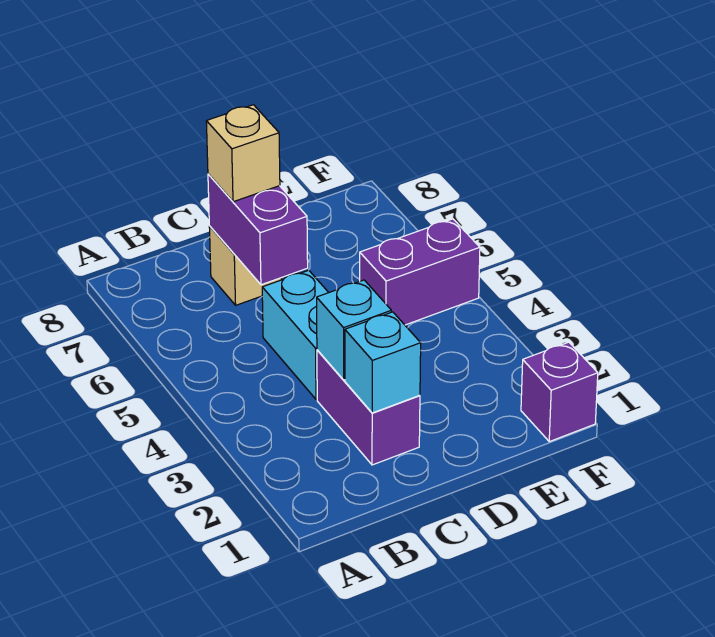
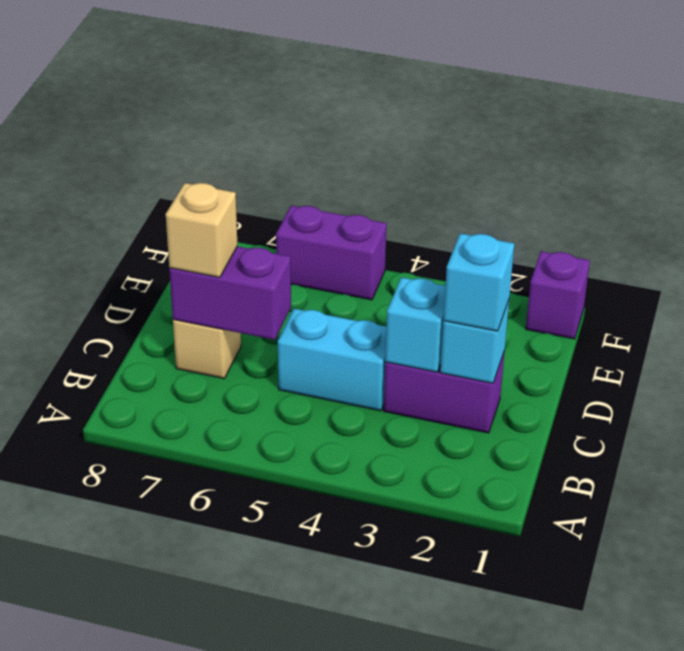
none -> cyan 1x1 brick [443,233,514,331]
purple 1x2 brick [360,219,480,325] -> purple 1x2 brick turned to [276,206,387,300]

